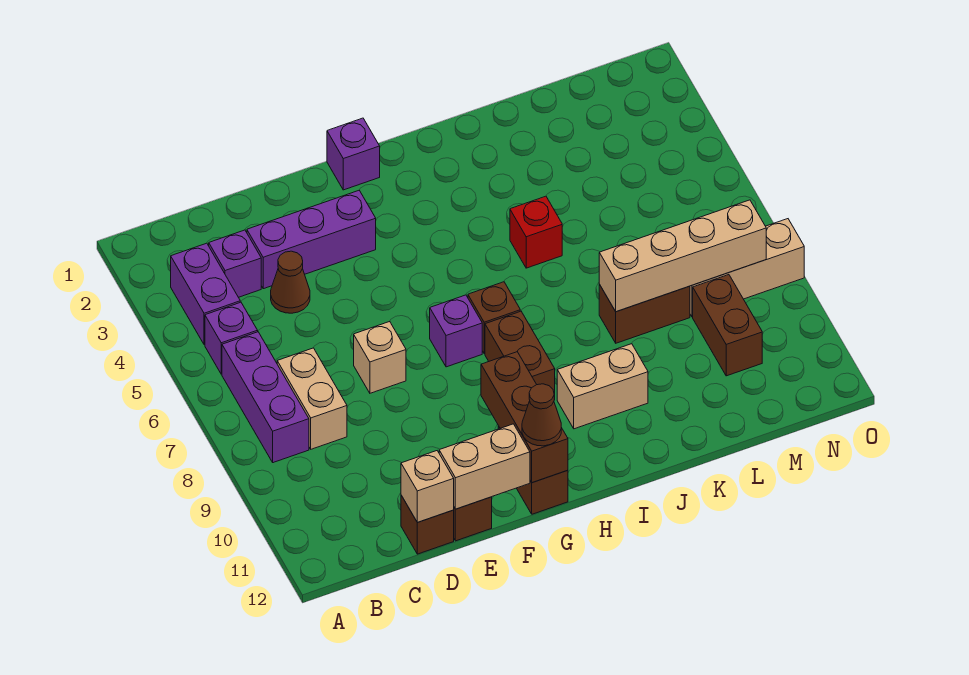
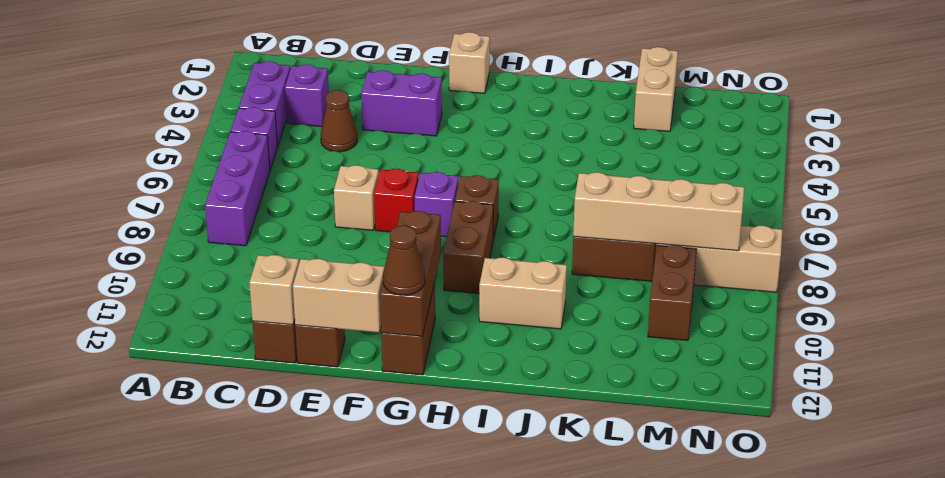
tan 1x2 brick [277,348,347,449] -> tan 1x2 brick moved to [634,47,678,132]
purple 1x3 brick [247,190,376,289] -> purple 1x2 brick [361,70,442,136]
purple 1x1 brick [327,118,380,190] -> tan 1x1 brick [449,32,490,94]
red 1x1 brick [510,196,562,268] -> red 1x1 brick moved to [374,169,419,232]

